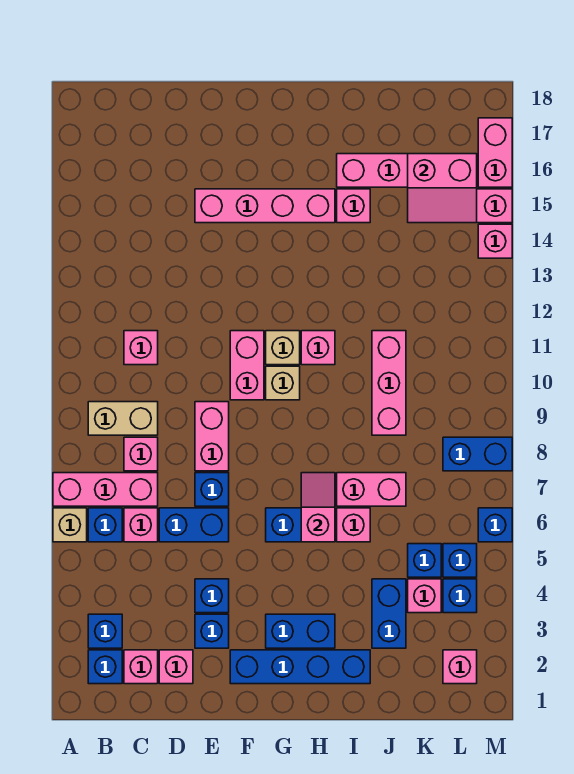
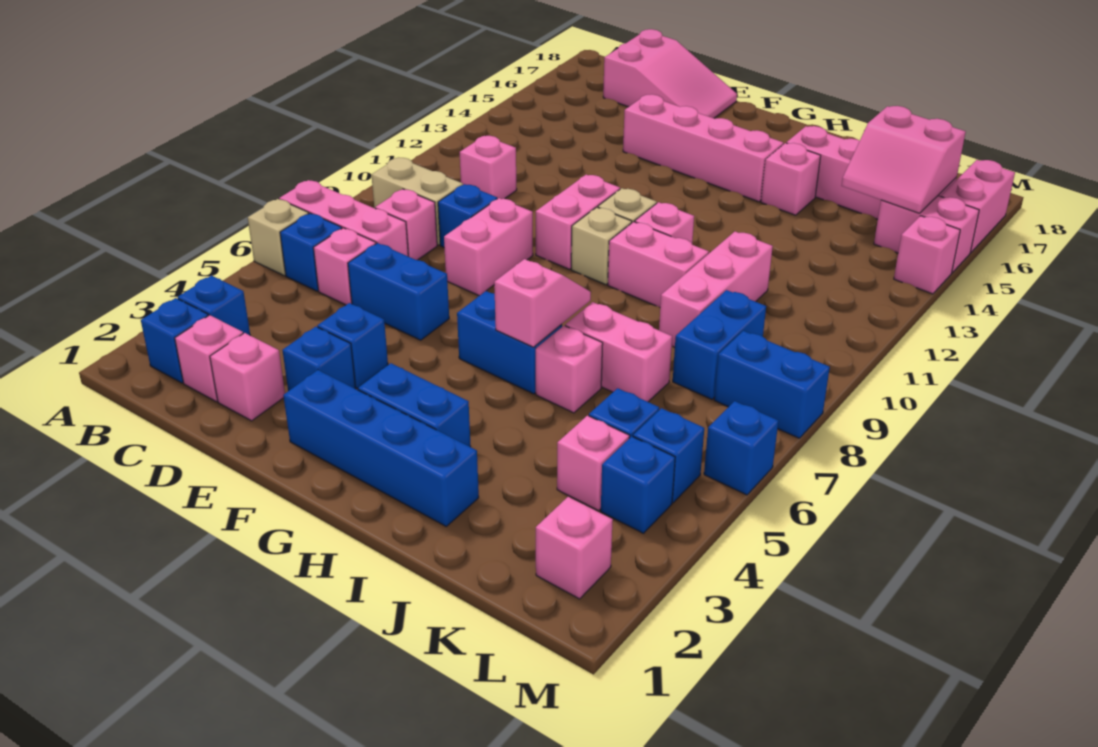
none -> pink 2x3 slope [603,29,737,118]
blue 1x1 brick [195,473,229,506] -> blue 1x1 brick moved to [438,184,497,247]
none -> pink 1x2 brick [608,222,709,307]
blue 1x2 brick [372,579,406,648] -> blue 1x2 brick moved to [673,290,766,399]

